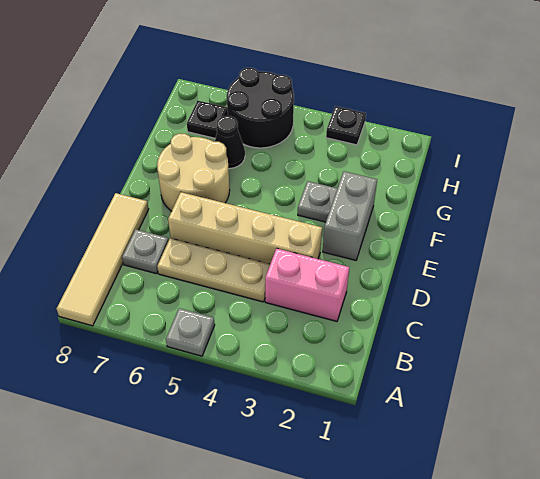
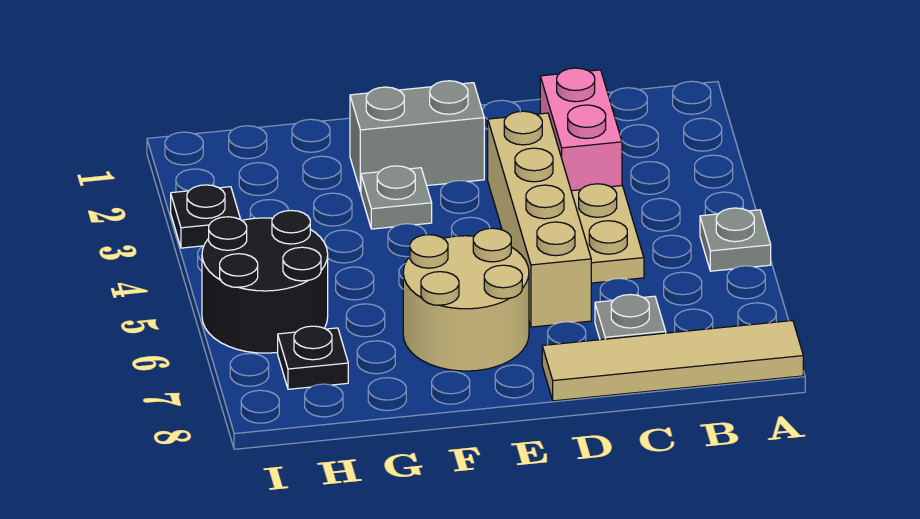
tan 1x3 plate [157,238,270,302] -> tan 1x2 plate [571,184,644,283]
black 1x1 cone [215,116,245,169] -> none

